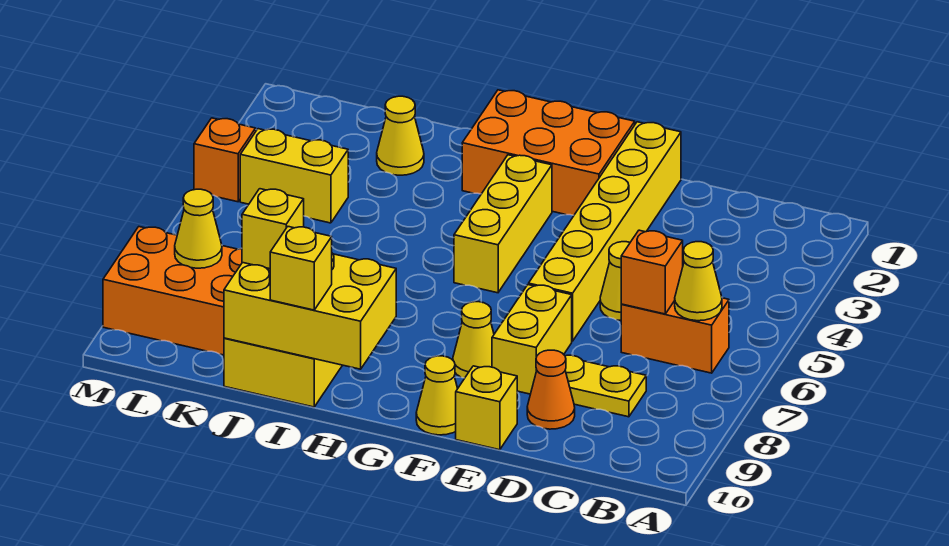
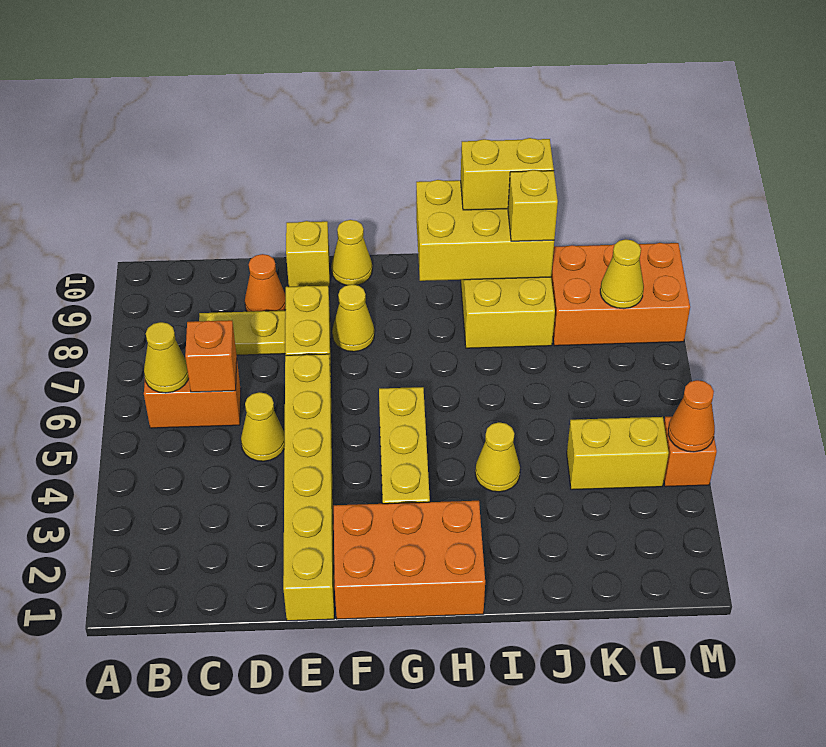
yellow 1x1 brick [270,227,332,310] -> yellow 1x2 brick [461,138,554,210]
yellow 1x1 cone [377,96,424,175] -> yellow 1x1 cone moved to [475,422,520,492]
none -> orange 1x1 cone [668,380,715,452]

